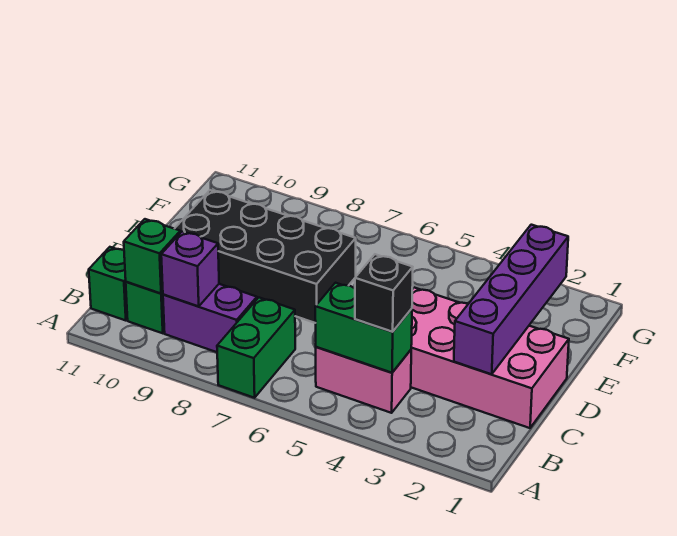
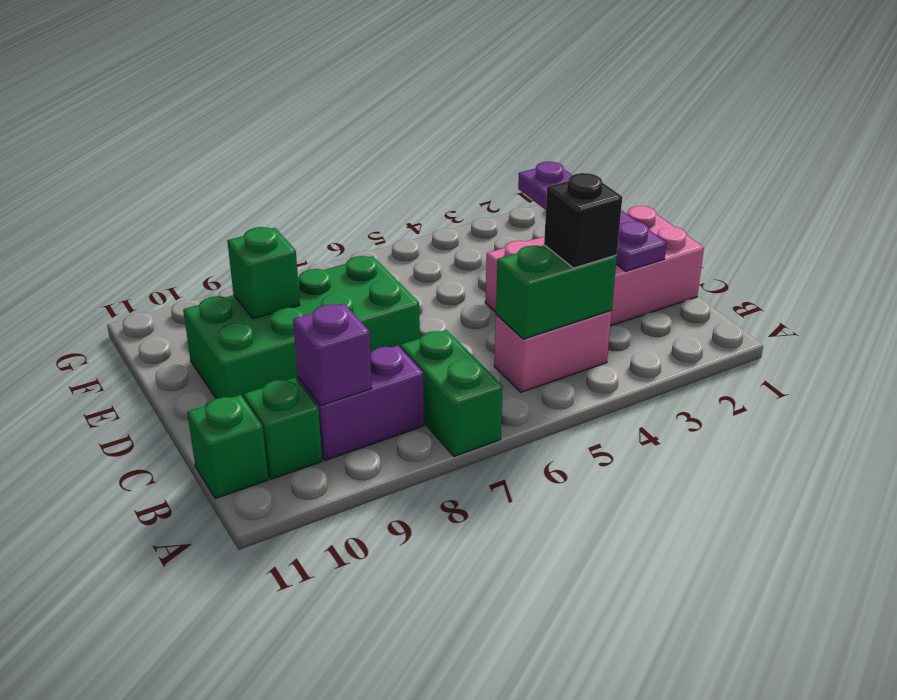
green 1x1 brick [124,219,180,293] -> green 1x1 brick moved to [227,227,300,319]
purple 1x4 brick [454,225,568,374] -> purple 1x4 plate [518,162,666,271]
black 2x4 brick [175,190,356,323] -> green 2x4 brick [183,256,420,399]

